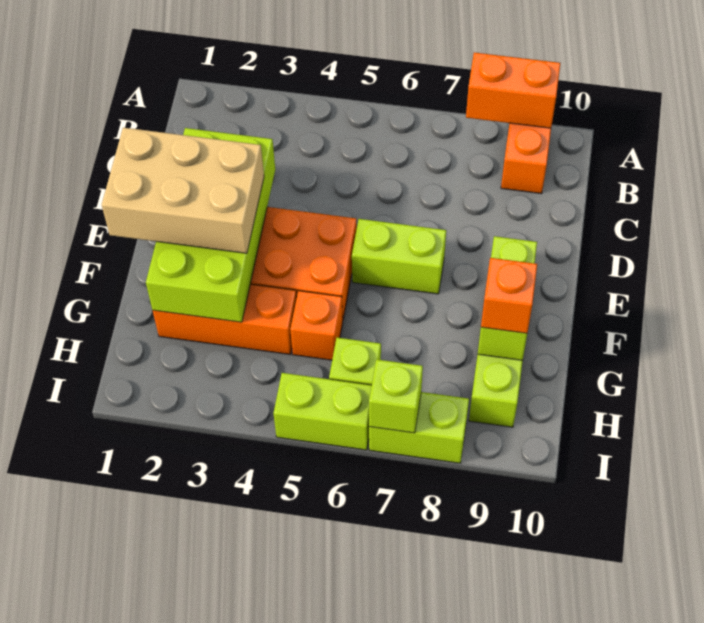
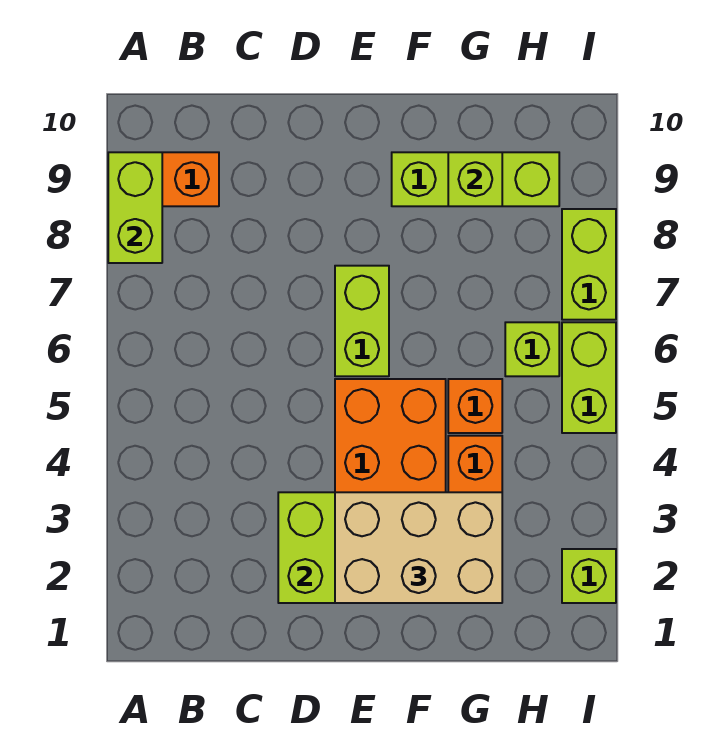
orange 1x2 brick [466,52,560,128] -> lime 1x2 brick [108,152,162,263]
tan 2x3 brick [102,128,264,253] -> tan 2x3 brick turned to [335,492,502,603]
lime 1x4 brick [469,236,537,427] -> lime 1x3 brick [392,152,559,206]
orange 1x1 brick [481,258,537,333] -> none
lime 1x1 brick [369,359,423,433] -> lime 1x1 brick moved to [562,549,616,603]

